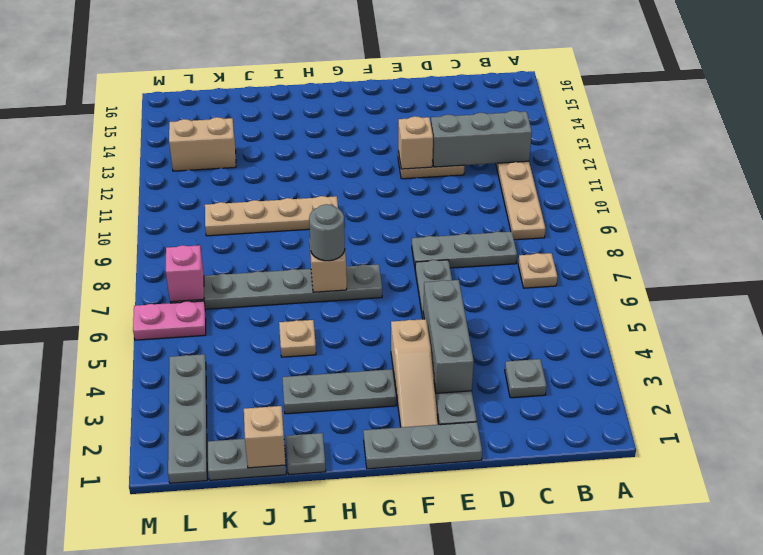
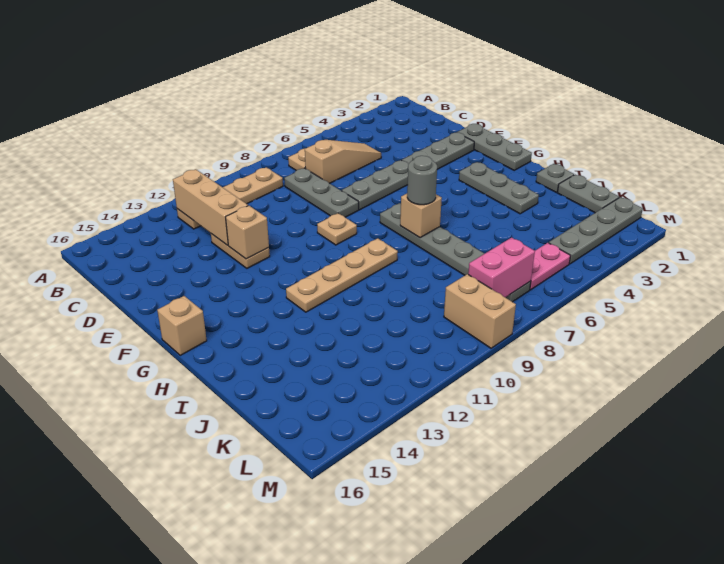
grey 1x3 brick [431,111,532,167] -> tan 1x3 brick [173,169,248,245]
grey 1x1 plate [505,359,547,398] -> none
grey 1x3 brick [423,280,474,393] -> none
tan 1x3 slope [391,319,438,427] -> tan 1x3 slope moved to [305,140,381,184]
tan 1x4 plate [205,196,338,236] -> tan 1x4 plate turned to [286,238,398,312]
tan 1x1 plate [279,320,316,357] -> tan 1x1 plate moved to [317,213,357,245]
tan 1x1 brick [244,406,286,468] -> tan 1x1 brick moved to [157,296,207,355]
tan 1x2 brick [169,117,236,171] -> tan 1x2 brick moved to [444,274,516,348]
pink 1x2 plate [133,301,206,340] -> pink 1x2 plate turned to [530,243,570,290]
pink 1x1 brick [166,245,204,302] -> pink 1x2 brick [468,237,535,297]

